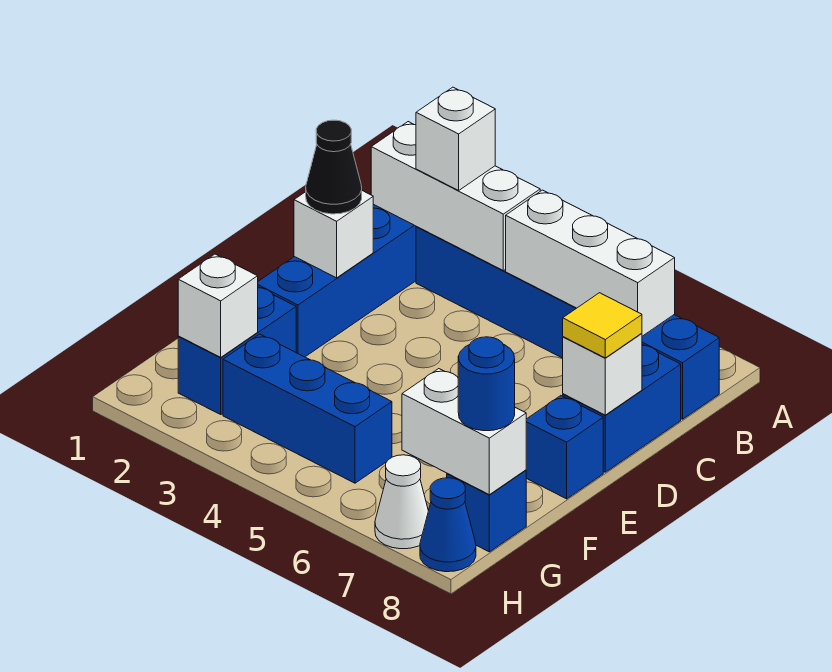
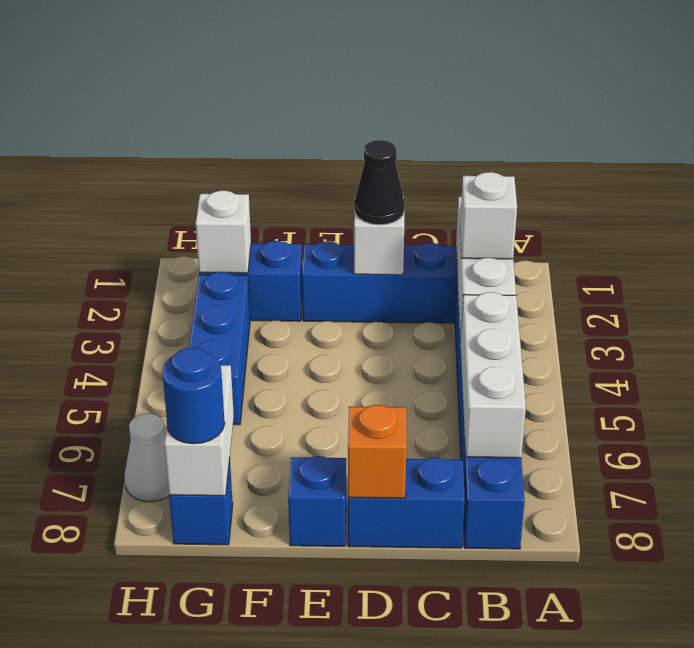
white 1x1 brick [563,333,642,415] -> orange 1x1 brick [348,405,406,498]
yellow 1x1 tile [563,293,642,358] -> none
blue 1x1 cone [420,478,476,572] -> none

